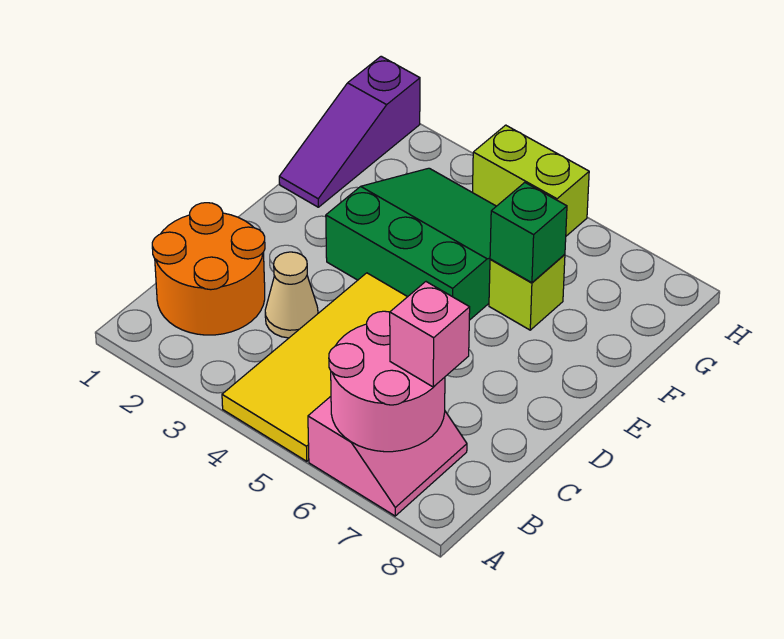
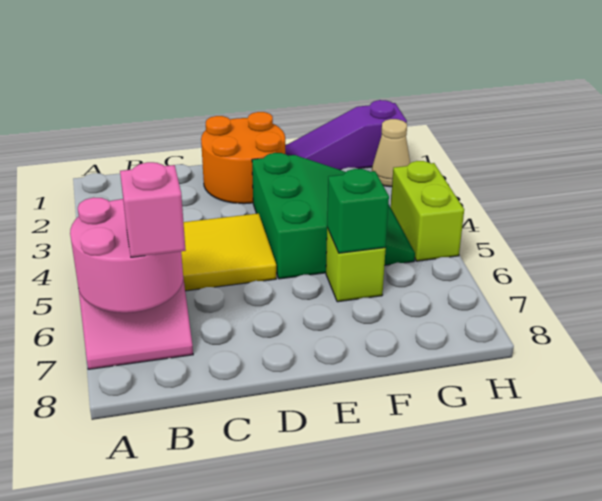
orange 2x2 round brick [152,203,265,335] -> orange 2x2 round brick moved to [201,112,285,204]
tan 1x1 cone [265,252,318,338] -> tan 1x1 cone moved to [372,119,410,187]

